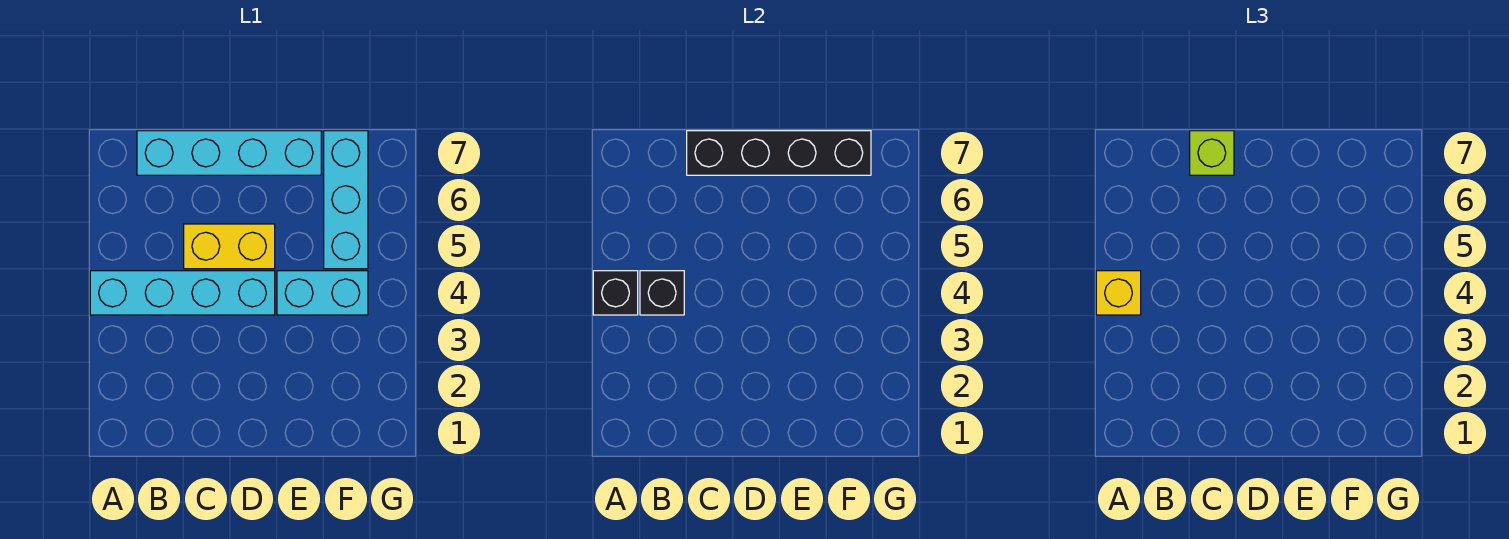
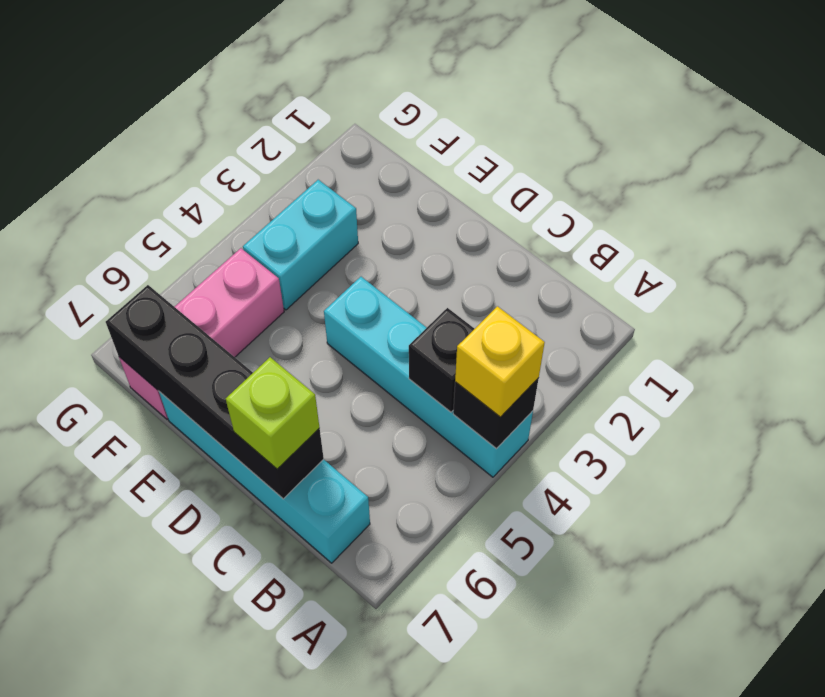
yellow 1x2 brick [184,224,275,269] -> none
cyan 1x2 brick [277,271,368,315] -> cyan 1x2 brick turned to [243,180,358,310]
cyan 1x3 brick [324,131,368,269] -> pink 1x3 brick [119,248,284,419]

